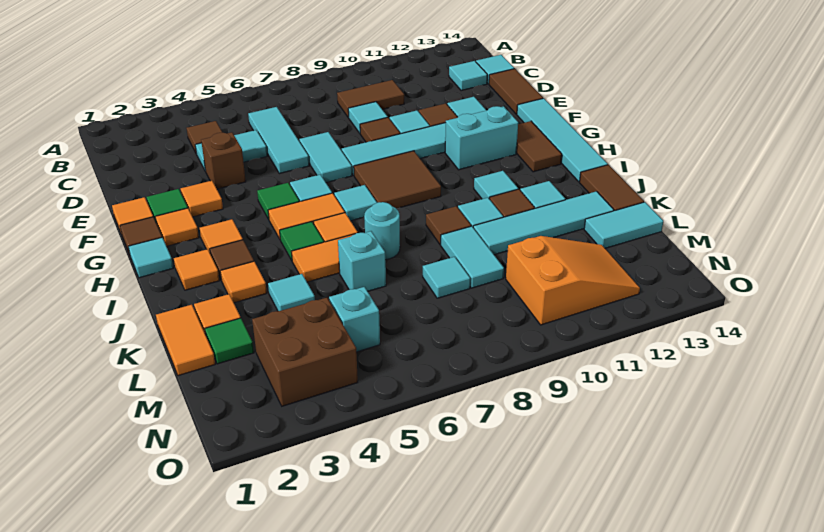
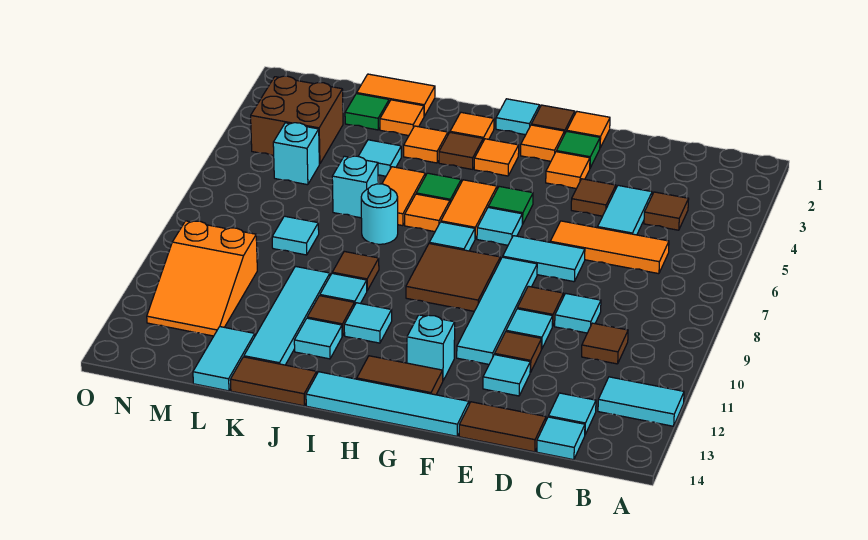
cyan 1x3 tile [248,107,309,174] -> orange 1x3 tile [550,221,669,274]
brown 1x2 tile [337,80,404,117] -> brown 1x1 tile [582,323,628,364]
brown 1x1 brick [201,132,246,189] -> brown 1x1 tile [571,179,616,216]
cyan 1x2 brick [445,106,518,170] -> cyan 1x1 brick [407,315,455,380]
cyan 1x2 tile [441,226,504,288] -> cyan 1x2 tile moved to [598,377,684,426]

